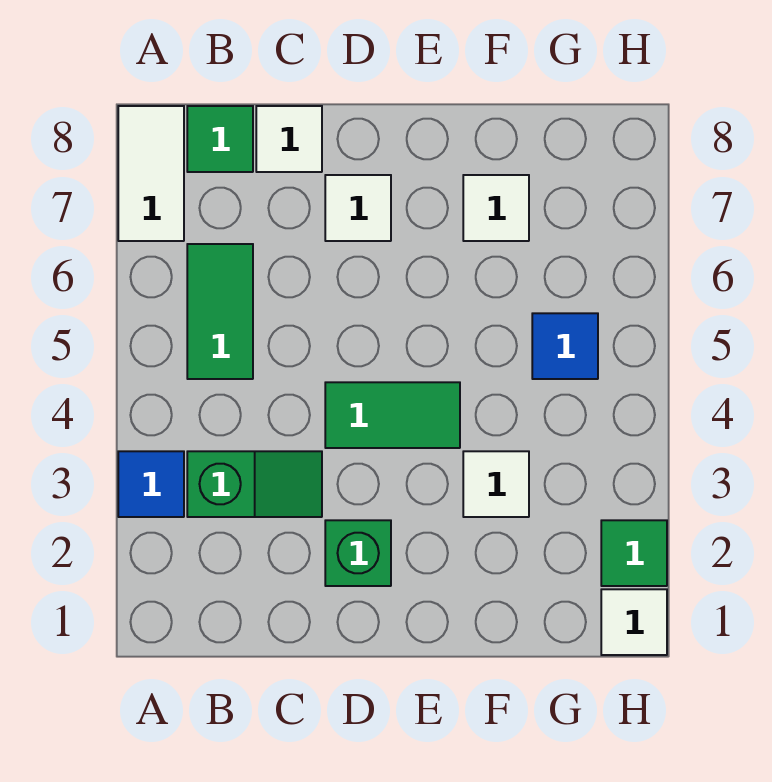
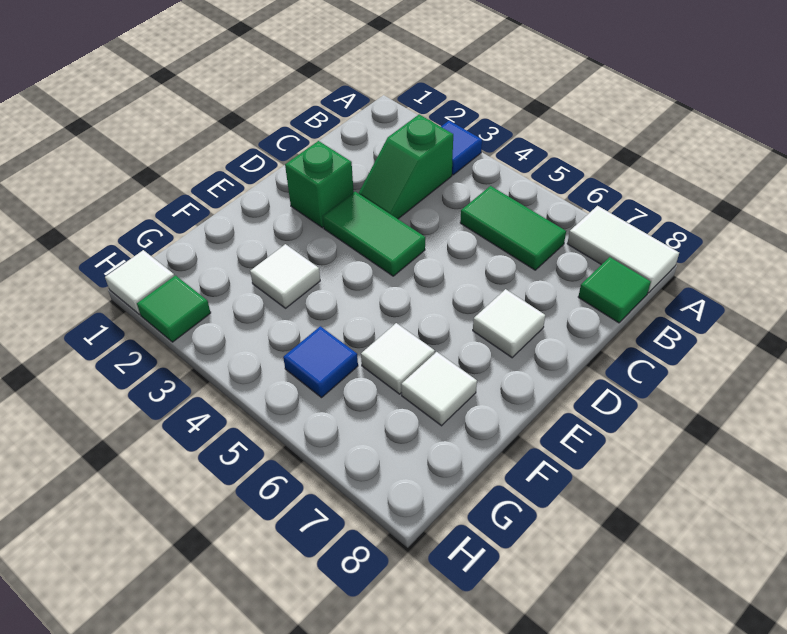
white 1x1 tile [256,106,322,172] -> white 1x1 tile moved to [361,323,435,394]
green 1x2 tile [325,382,460,448] -> green 1x2 tile turned to [323,192,425,276]

